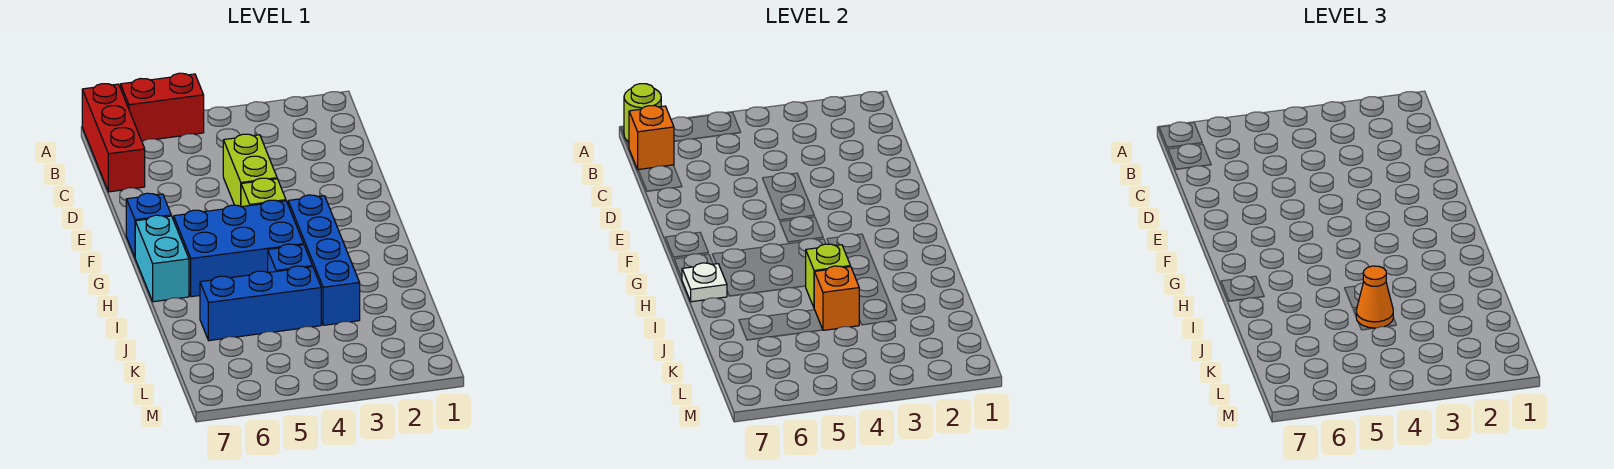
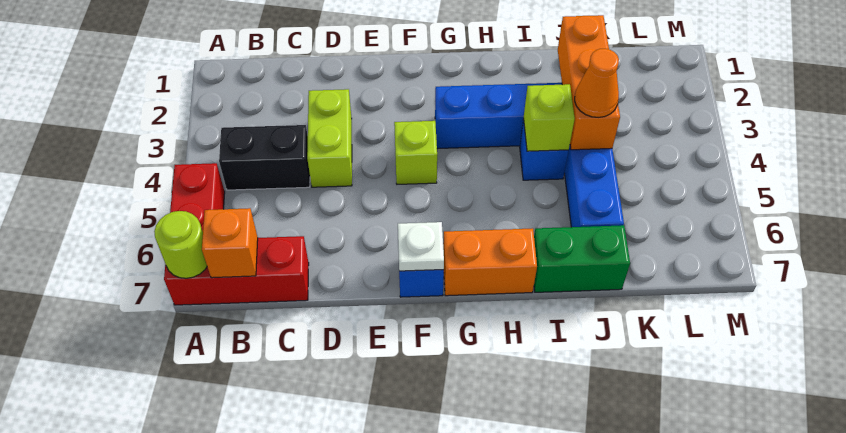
none -> black 1x2 brick [219,125,310,190]
lime 1x2 brick [223,134,277,206] -> lime 1x2 brick turned to [307,89,352,187]
blue 2x3 brick [174,200,304,297] -> none
cyan 1x2 brick [135,215,189,302] -> orange 1x2 brick [443,228,537,296]
white 1x1 plate [682,263,727,302] -> white 1x1 plate moved to [398,222,444,271]
none -> green 1x2 brick [534,225,630,292]
orange 1x1 brick [814,266,859,330] -> orange 1x3 brick [558,15,620,150]

